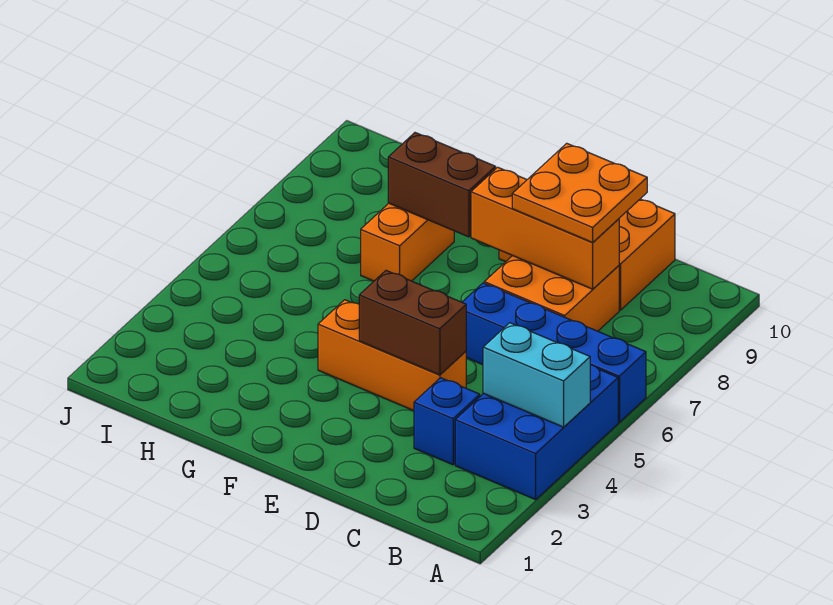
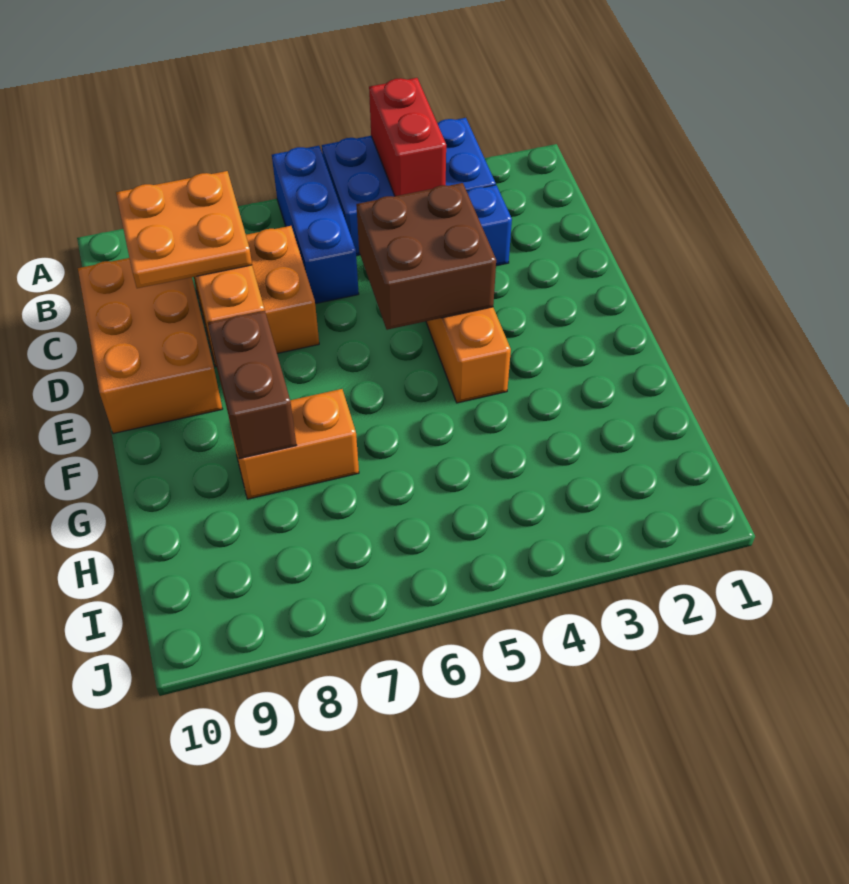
cyan 1x2 brick [483,323,590,427] -> red 1x2 brick [369,78,446,196]
blue 1x4 brick [462,283,646,422] -> blue 1x3 brick [272,146,359,304]
brown 1x2 brick [359,271,466,375] -> brown 2x2 brick [356,183,496,330]

